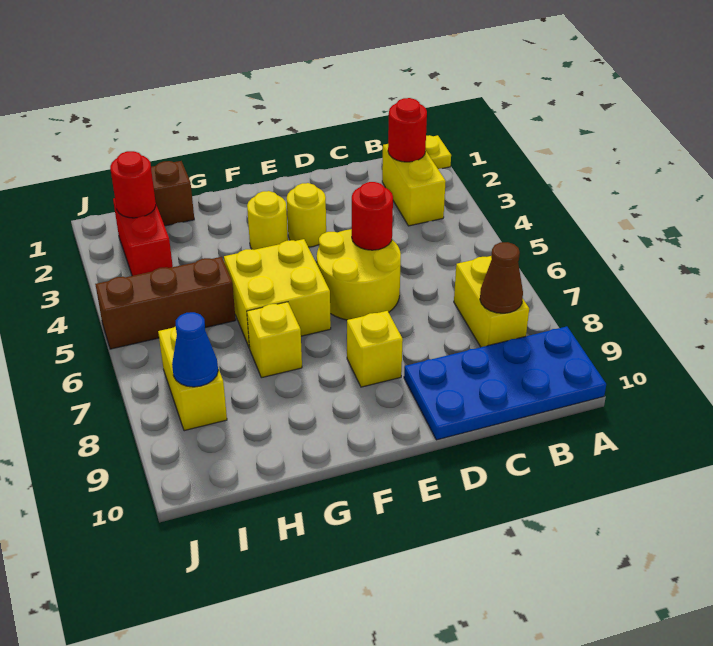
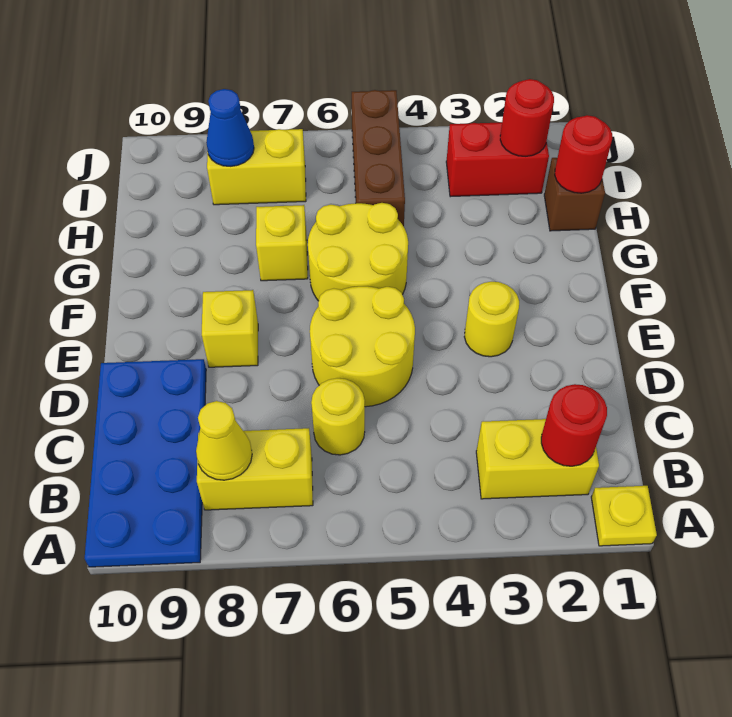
brown 1x1 cone [480,242,523,313] -> yellow 1x1 cone [196,401,252,480]
red 1x1 round brick [352,182,393,250] -> red 1x1 round brick moved to [555,115,612,193]
yellow 1x1 round brick [247,191,288,250] -> yellow 1x1 round brick moved to [311,378,365,455]
yellow 2x2 brick [224,239,331,348] -> yellow 2x2 round brick [308,203,408,301]

